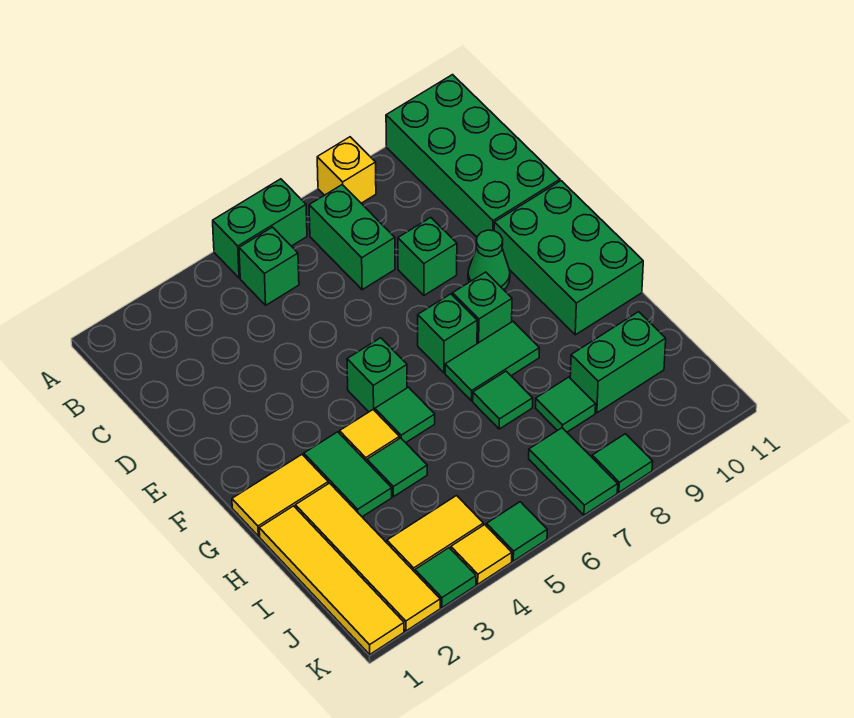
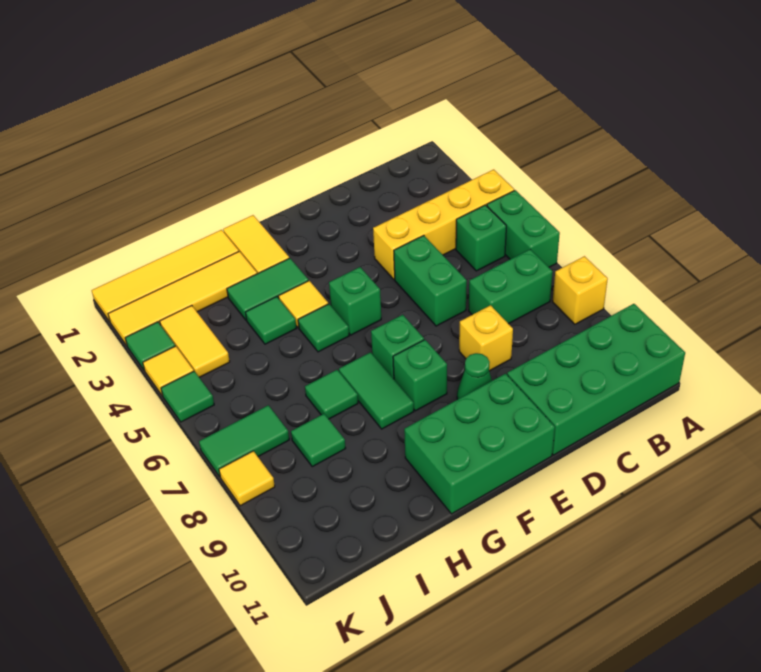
none -> yellow 1x4 brick [373,169,514,280]
green 1x1 brick [398,218,457,295] -> yellow 1x1 brick [459,305,513,371]
green 1x2 brick [570,312,666,413] -> green 1x2 brick moved to [394,236,467,326]
green 1x1 tile [592,434,653,492] -> yellow 1x1 tile [219,451,275,506]

